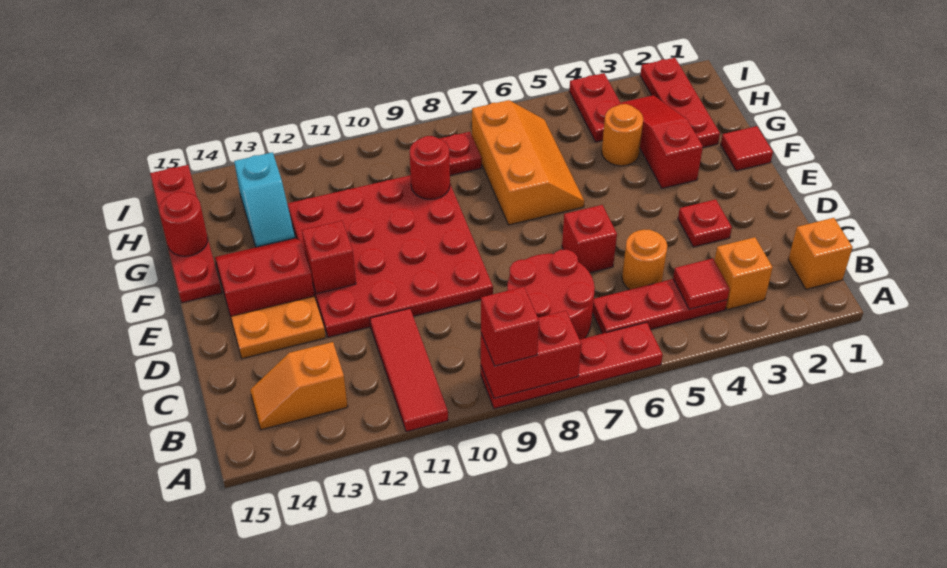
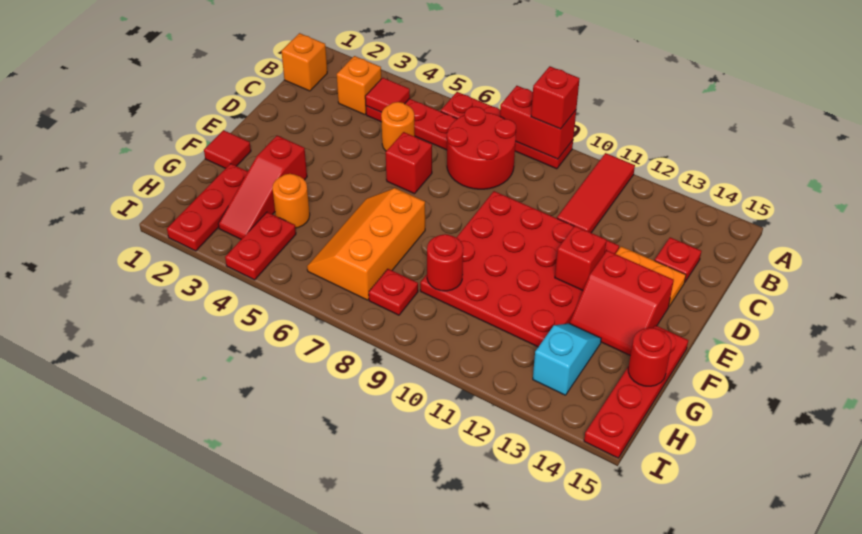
orange 1x2 slope [250,342,348,430] -> none
red 1x1 plate [678,199,732,247] -> red 1x1 plate moved to [655,237,701,282]

